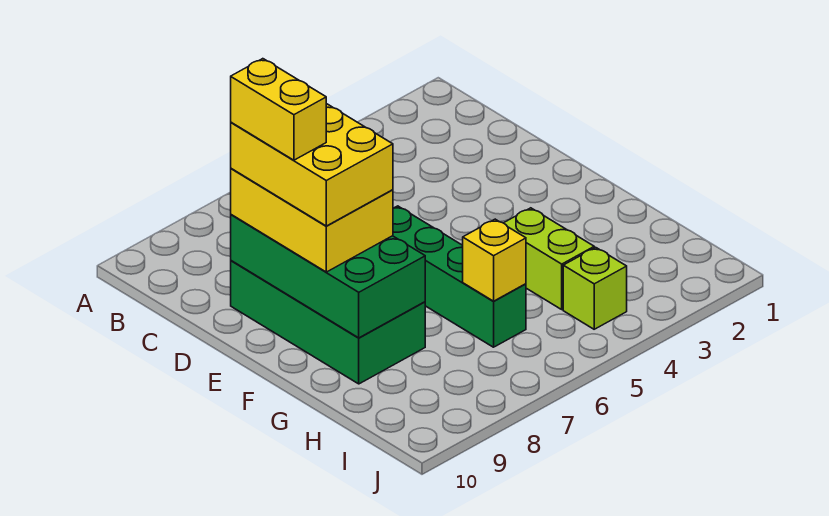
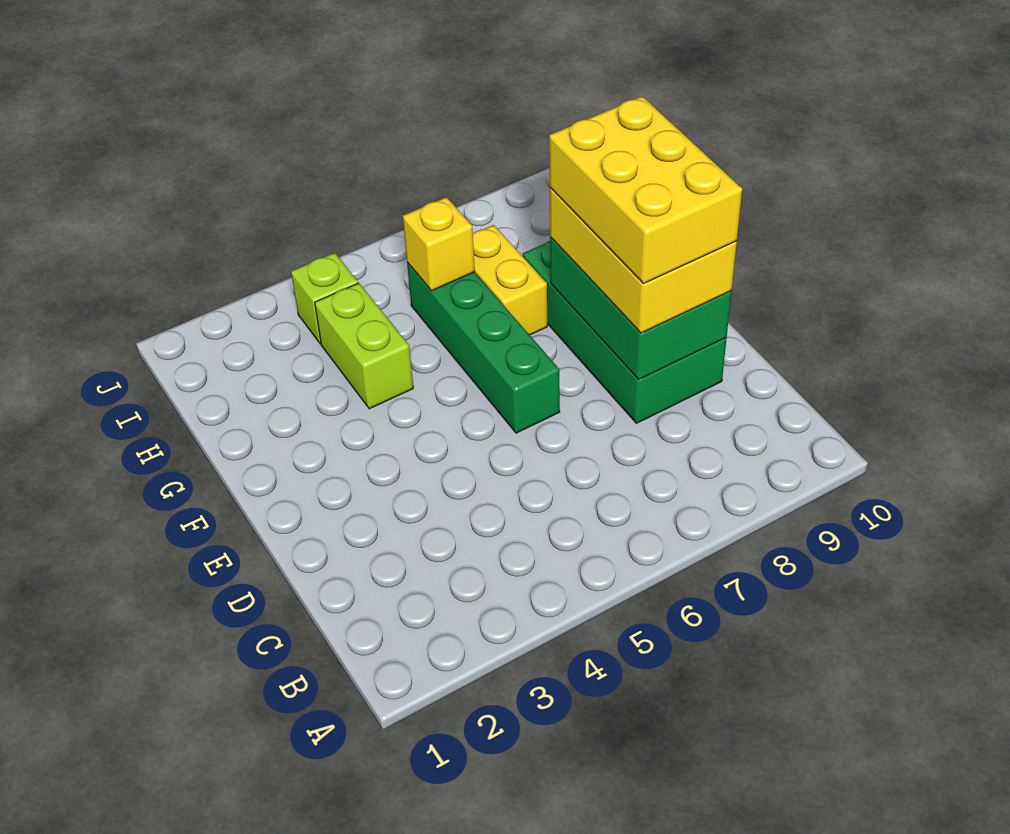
green 2x4 brick [231,215,425,338] -> green 2x3 brick [550,237,731,380]
yellow 1x2 brick [231,59,326,160] -> yellow 1x2 brick moved to [473,225,547,335]

